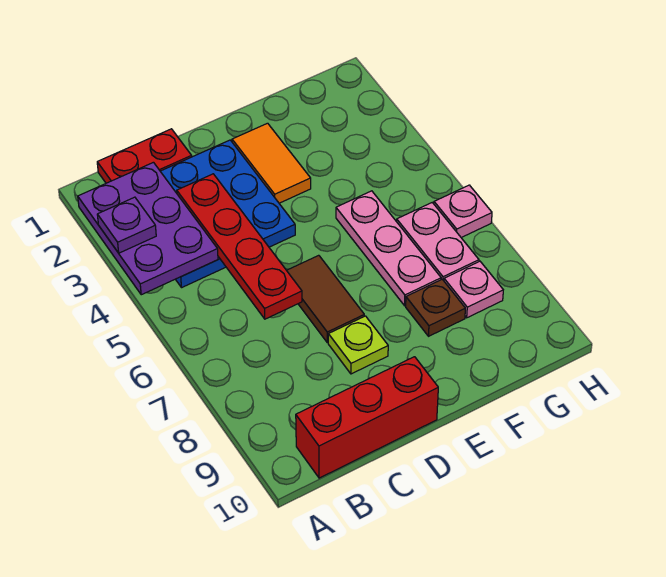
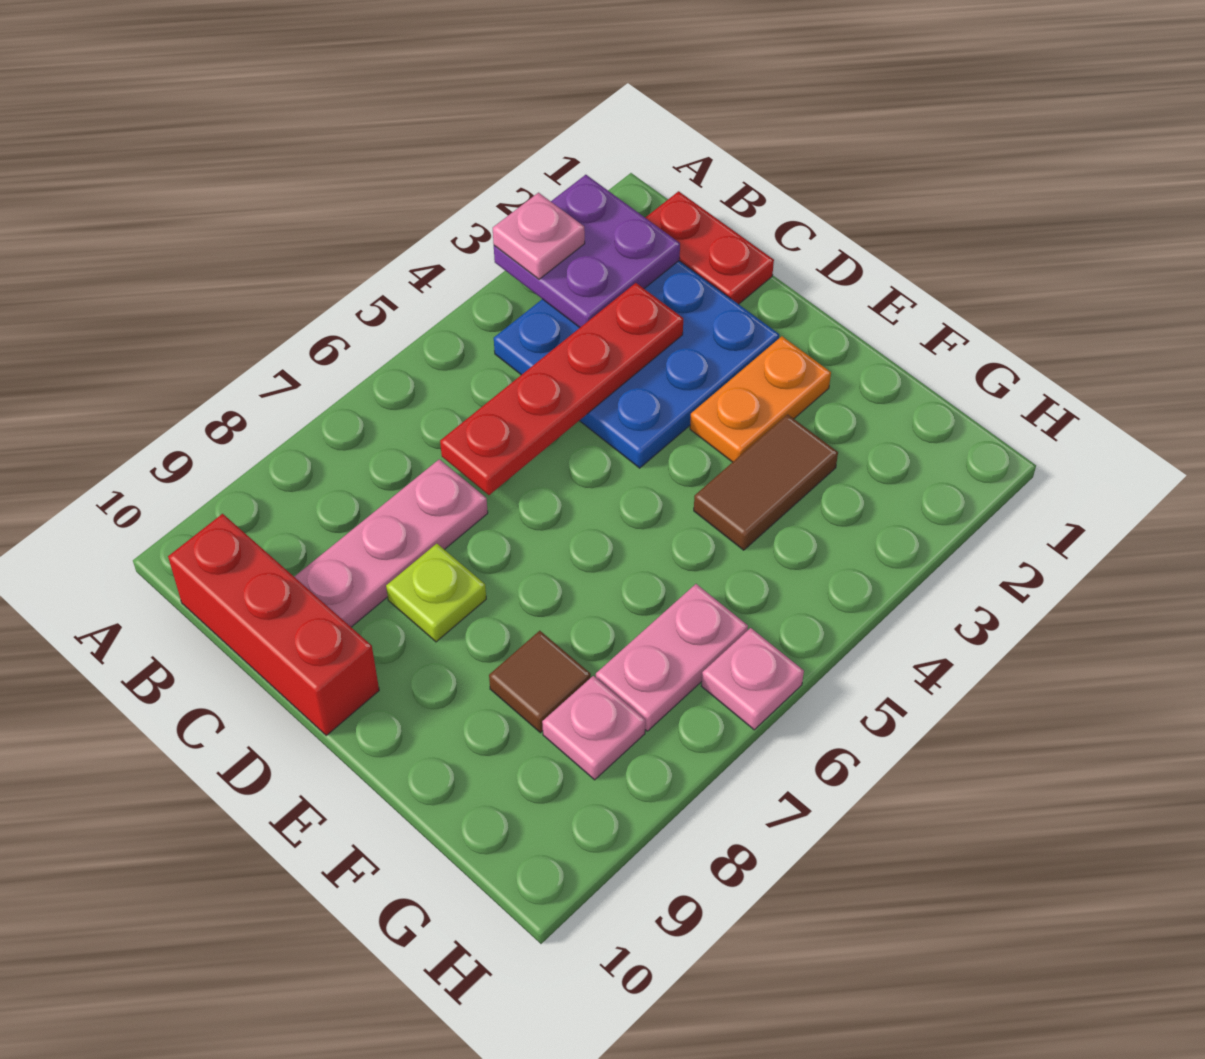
purple 2x3 plate [78,162,218,295] -> purple 2x2 plate [494,175,680,328]
purple 1x1 plate [97,197,156,253] -> pink 1x1 plate [493,193,585,279]
brown 1x2 tile [287,255,364,343] -> brown 1x2 tile moved to [694,414,838,550]
orange 1x2 tile [232,123,311,203] -> orange 1x2 plate [690,336,831,462]
pink 1x3 plate [336,191,441,306] -> pink 1x3 plate moved to [294,459,488,627]
brown 1x1 plate [406,279,465,336] -> brown 1x1 tile [489,631,591,733]

